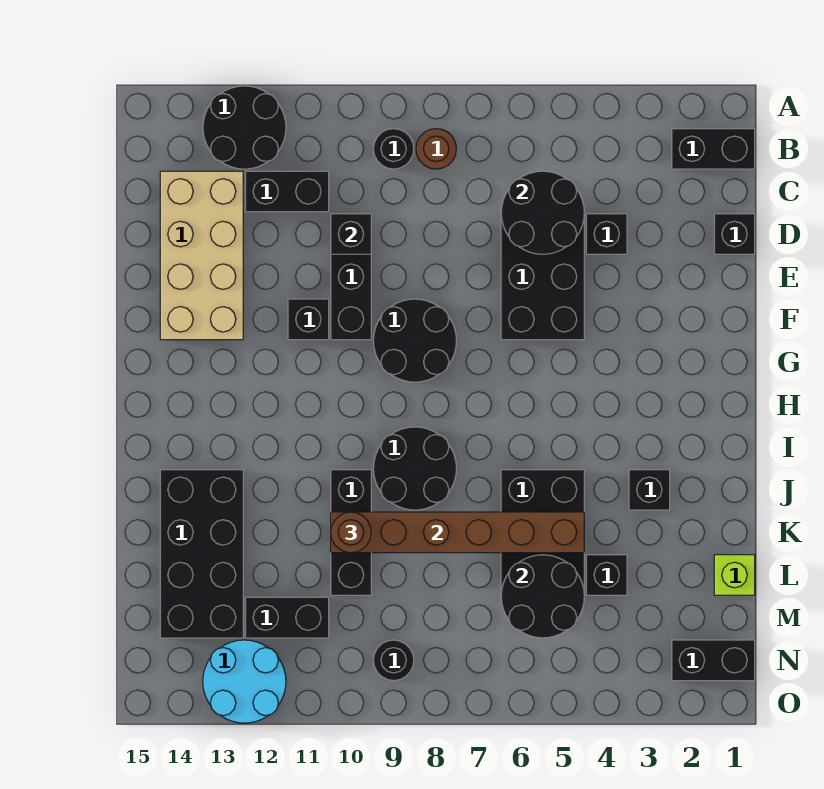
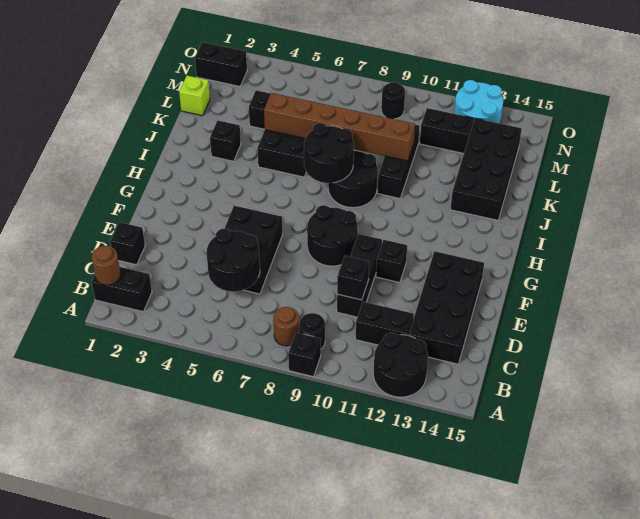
tan 2x4 brick [160,171,243,340] -> black 2x4 brick [409,251,484,364]
black 1x1 brick [586,214,627,254] -> black 1x1 brick moved to [288,332,321,377]
brown 1x1 round brick [331,512,371,553] -> brown 1x1 round brick moved to [92,246,121,285]
black 2x2 round brick [501,555,584,638] -> black 2x2 round brick moved to [304,123,354,183]

